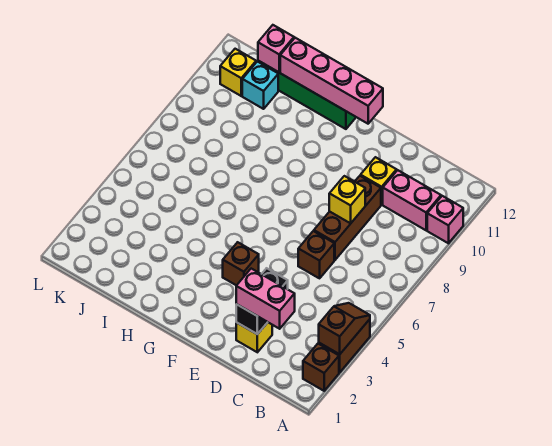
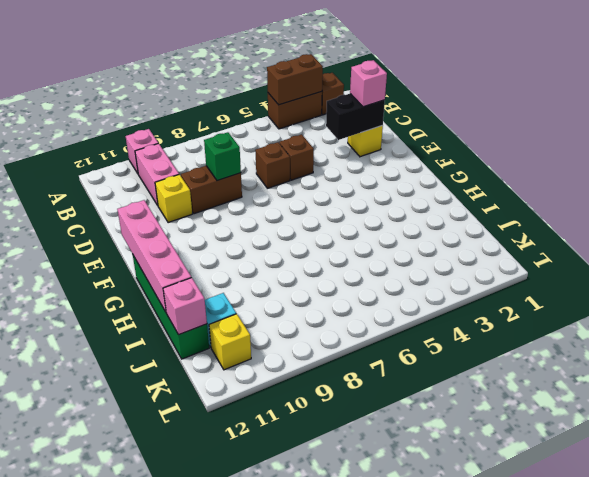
brown 1x2 slope [319,303,370,354] -> brown 1x2 brick [267,54,323,105]
pink 1x2 brick [236,269,295,329] -> pink 1x1 brick [350,60,387,107]
brown 1x3 brick [314,176,381,260] -> brown 1x2 brick [181,166,242,214]
yellow 1x1 brick [329,176,365,223] -> green 1x1 brick [204,132,241,181]
brown 1x1 brick [223,242,259,286] -> brown 1x1 brick moved to [279,134,314,180]

